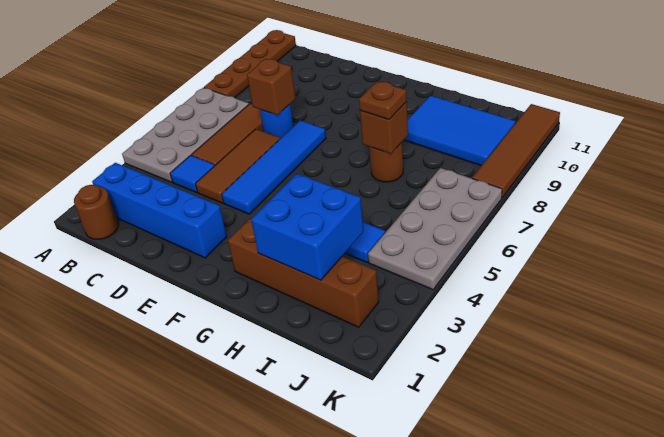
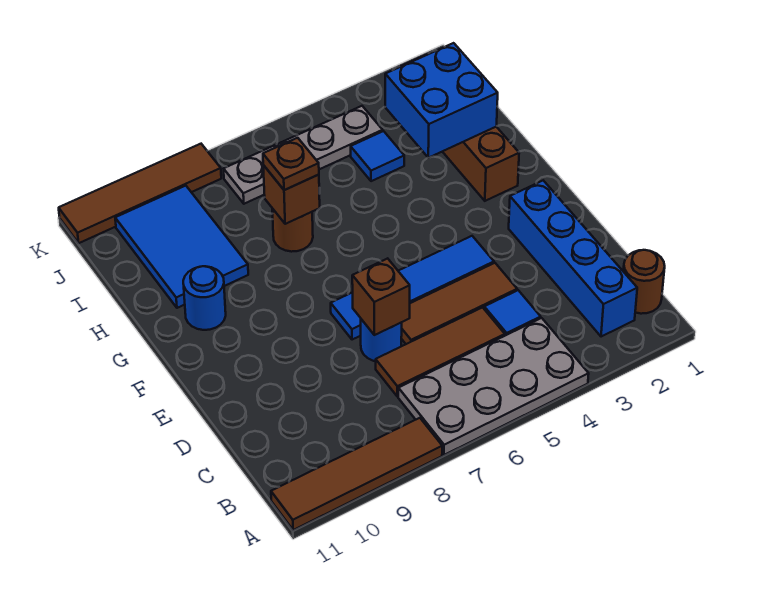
brown 1x4 plate [204,30,296,98] -> brown 1x4 tile [271,418,442,530]
none -> blue 1x1 round brick [183,266,226,330]
grey 2x4 plate [368,168,502,290] -> grey 1x4 plate [224,106,383,204]

